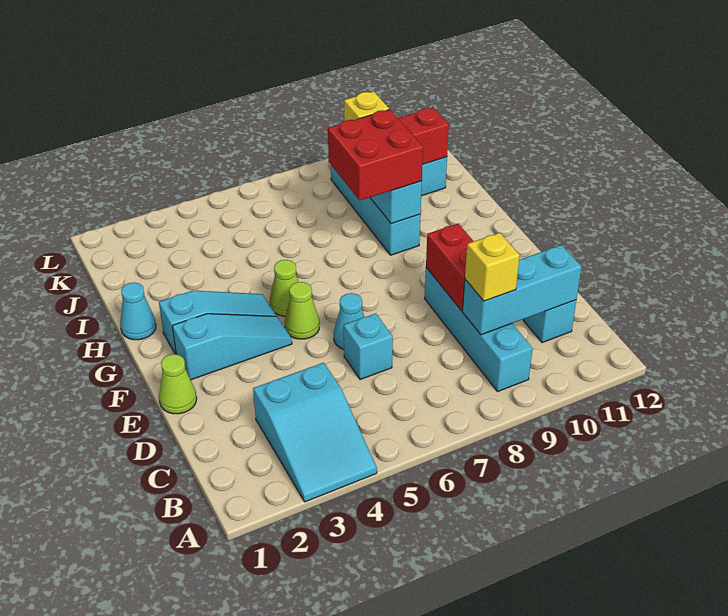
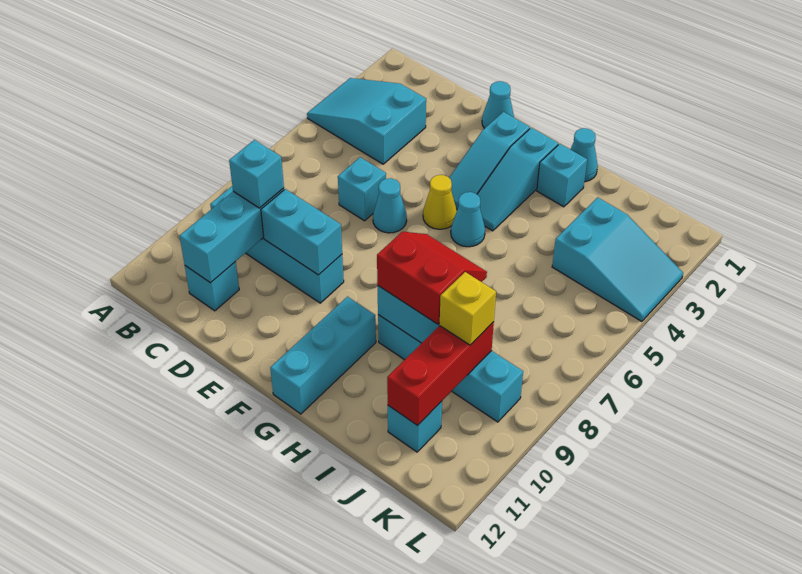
yellow 1x1 brick [465,233,520,301] -> cyan 1x1 brick [229,140,284,208]
red 1x2 brick [426,224,474,311] -> cyan 1x2 brick [261,189,342,275]
lime 1x1 cone [159,354,197,414] -> cyan 1x1 cone [482,81,514,129]
lime 1x1 cone [285,282,319,339] -> yellow 1x1 cone [423,175,457,229]
lime 1x1 cone [270,260,298,316] -> cyan 1x1 cone [451,192,485,247]
none -> cyan 1x3 brick [270,297,376,414]
none -> cyan 1x1 brick [537,144,587,207]
red 2x2 brick [328,109,423,201] -> red 2x2 slope [377,232,487,324]
none -> cyan 2x3 slope [552,197,683,321]

